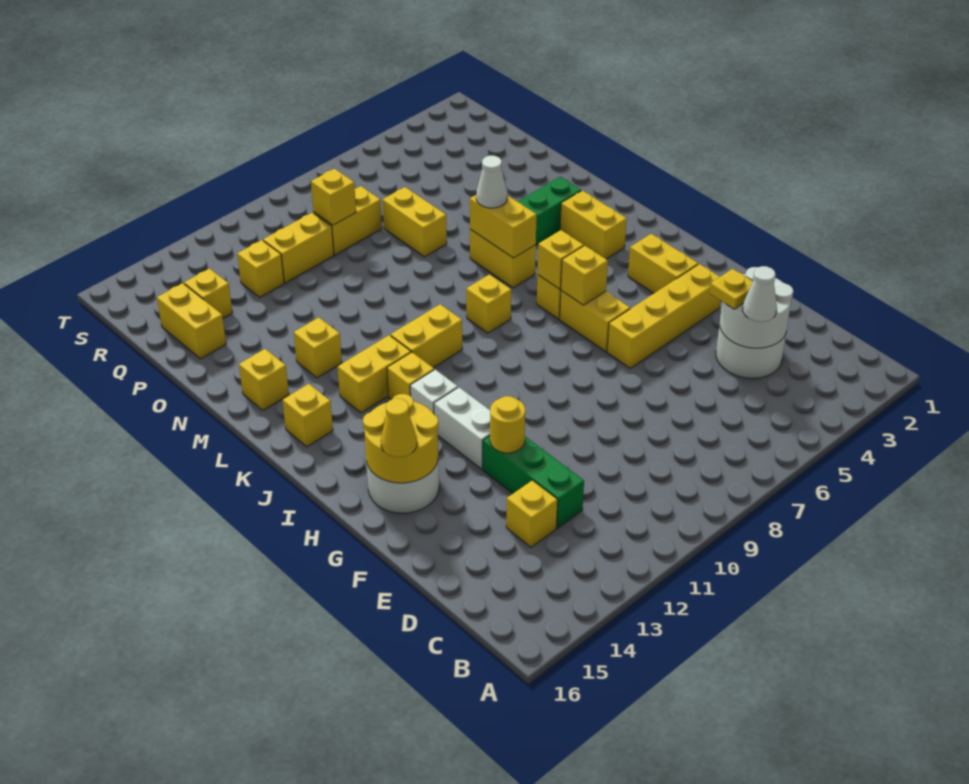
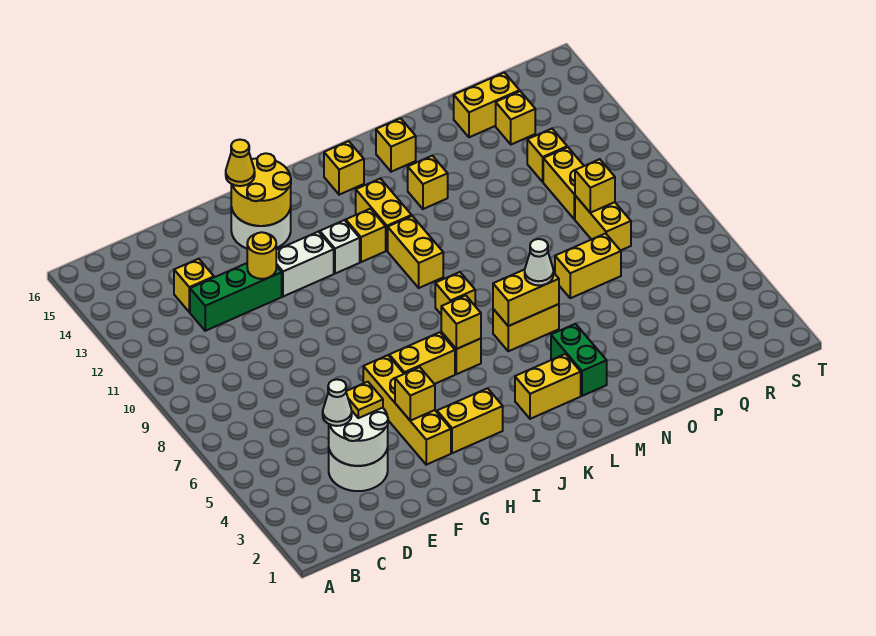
yellow 1x1 brick [561,246,608,305] -> yellow 1x1 brick moved to [395,367,435,421]

